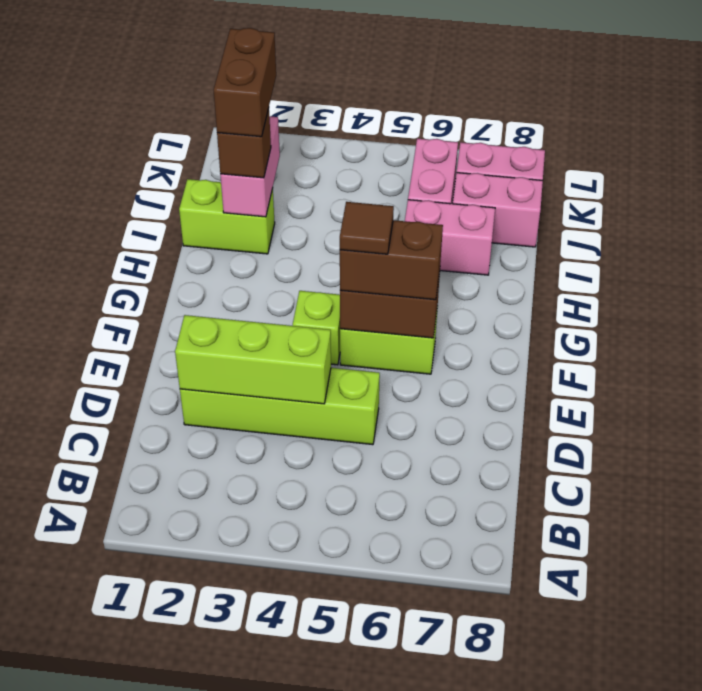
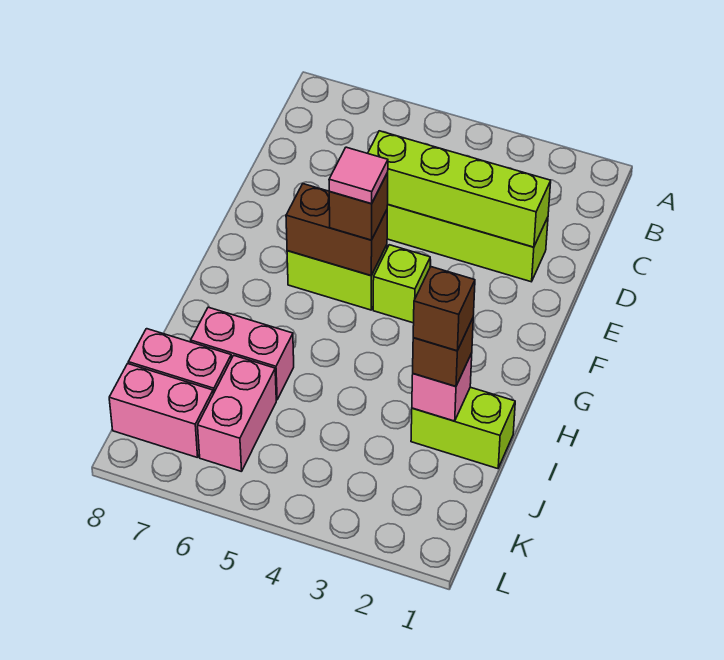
lime 1x3 brick [175,315,331,404] -> lime 1x4 brick [368,131,551,247]
brown 1x2 brick [340,220,443,300] -> brown 1x1 brick [329,173,388,240]
brown 1x1 tile [340,202,394,254] -> pink 1x1 tile [329,147,388,204]
pink 1x2 brick [220,116,280,217] -> pink 1x1 brick [412,353,472,421]
brown 1x2 brick [214,28,276,137] -> brown 1x1 brick [413,267,475,351]

